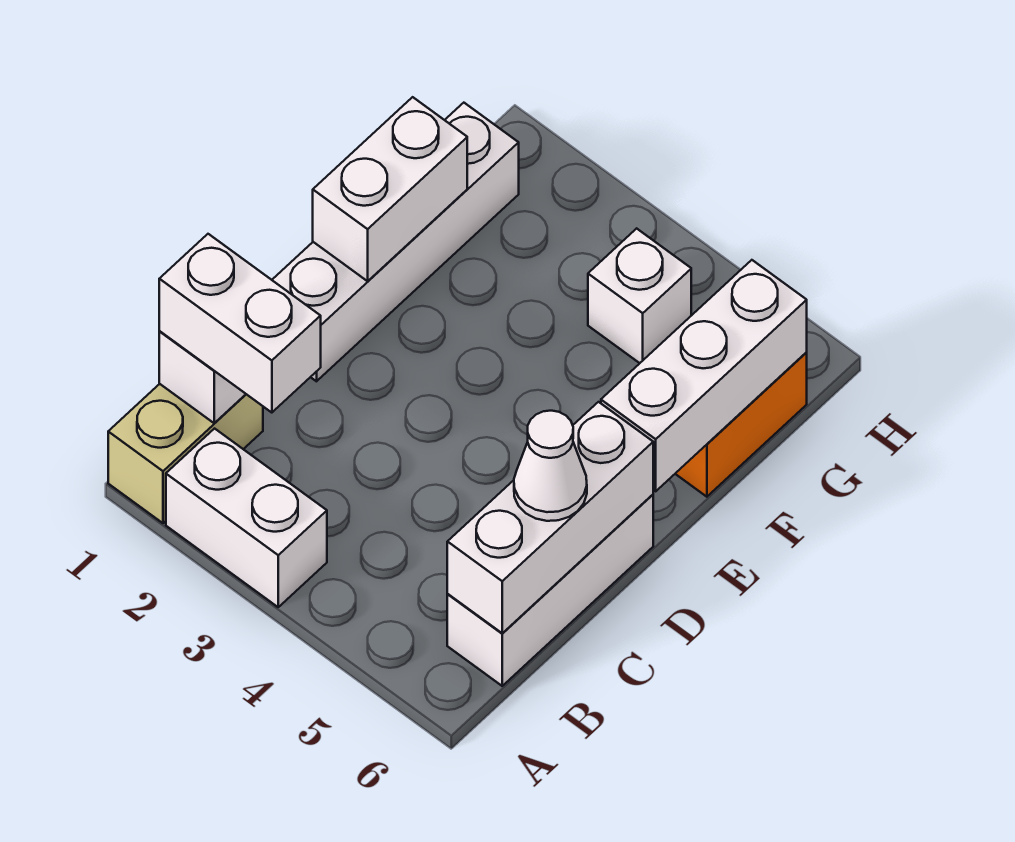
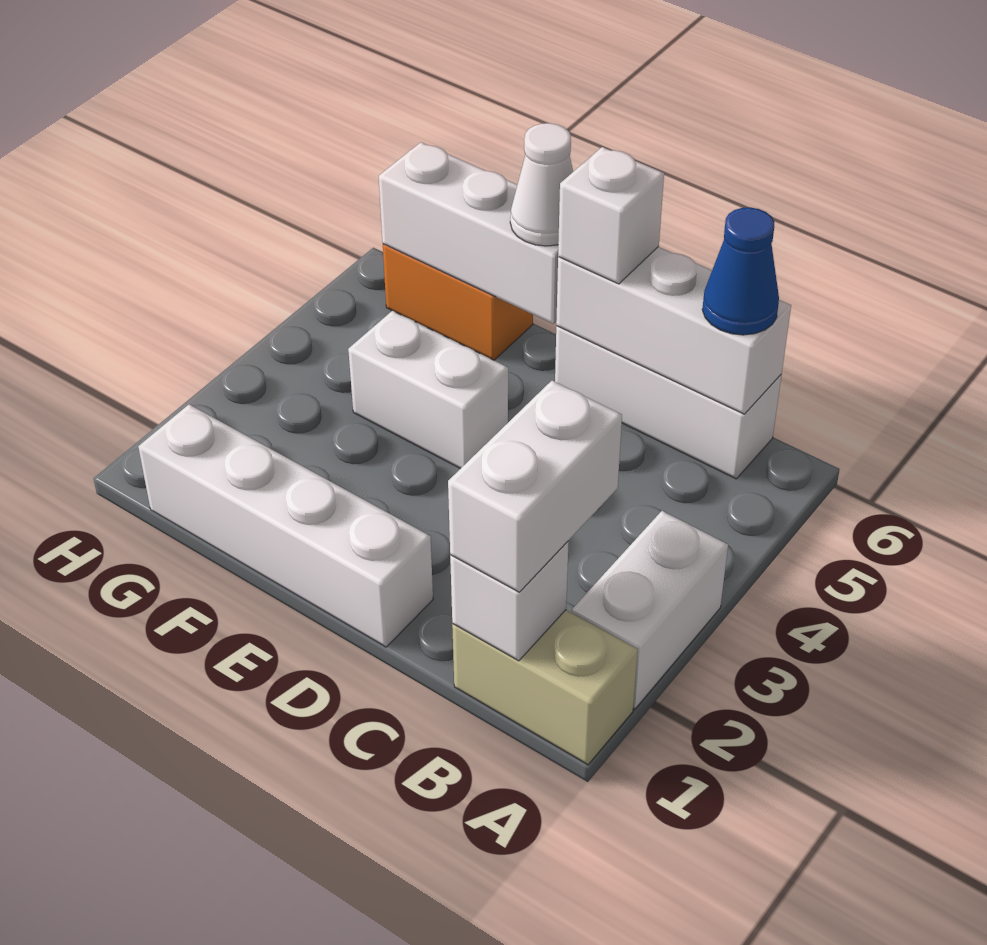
none -> blue 1x1 cone [702,208,779,335]
white 1x1 cone [514,411,587,521] -> white 1x1 cone moved to [510,123,573,246]
white 1x2 brick [313,97,467,281] -> white 1x2 brick moved to [348,311,508,469]
white 1x1 brick [588,228,691,363] -> white 1x1 brick moved to [558,147,664,284]

